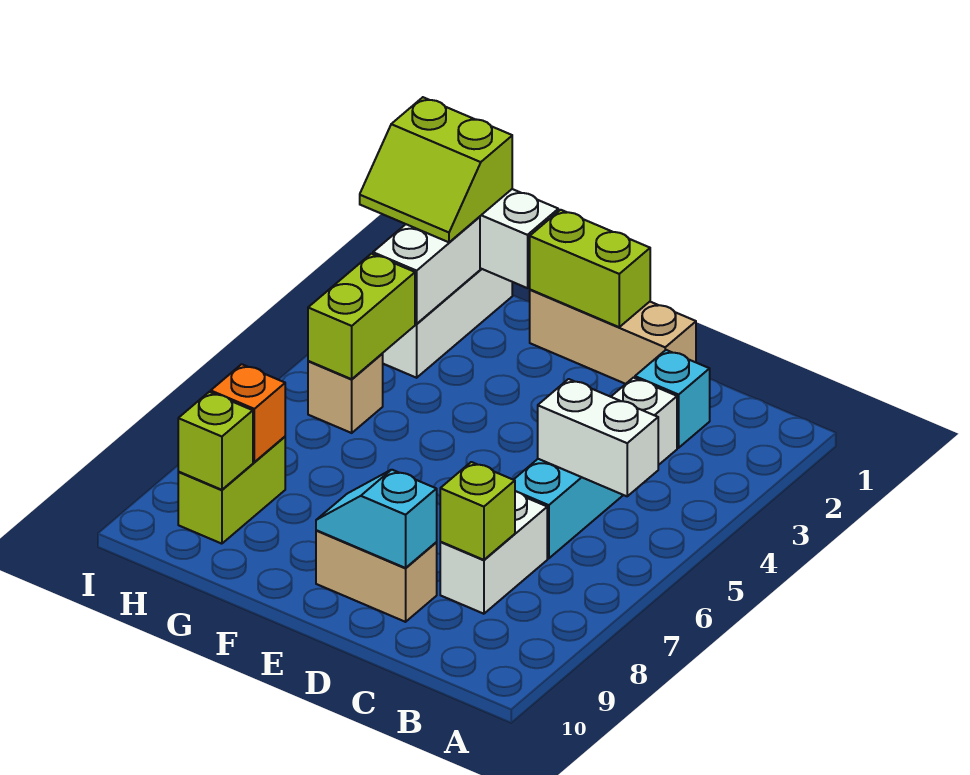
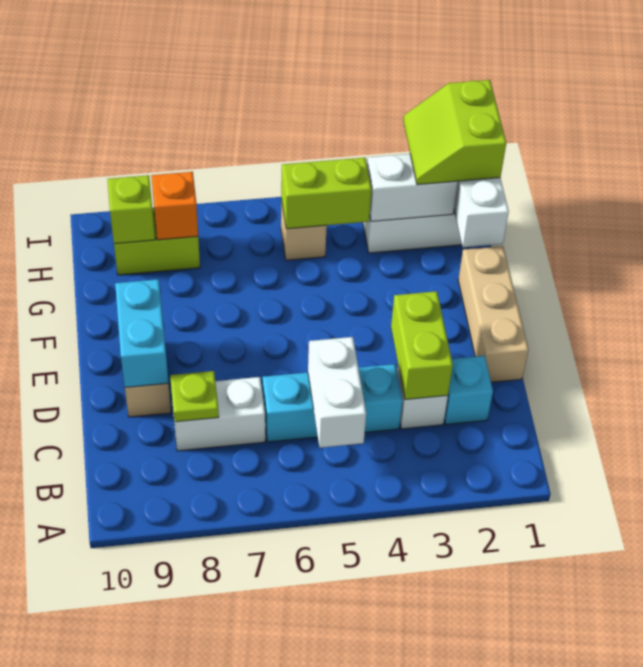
lime 1x1 brick [440,462,515,560] -> lime 1x1 plate [170,371,219,422]
cyan 1x2 slope [316,470,437,568] -> cyan 1x2 brick [115,279,169,387]
lime 1x2 brick [530,210,650,327] -> lime 1x2 brick moved to [391,291,453,400]

